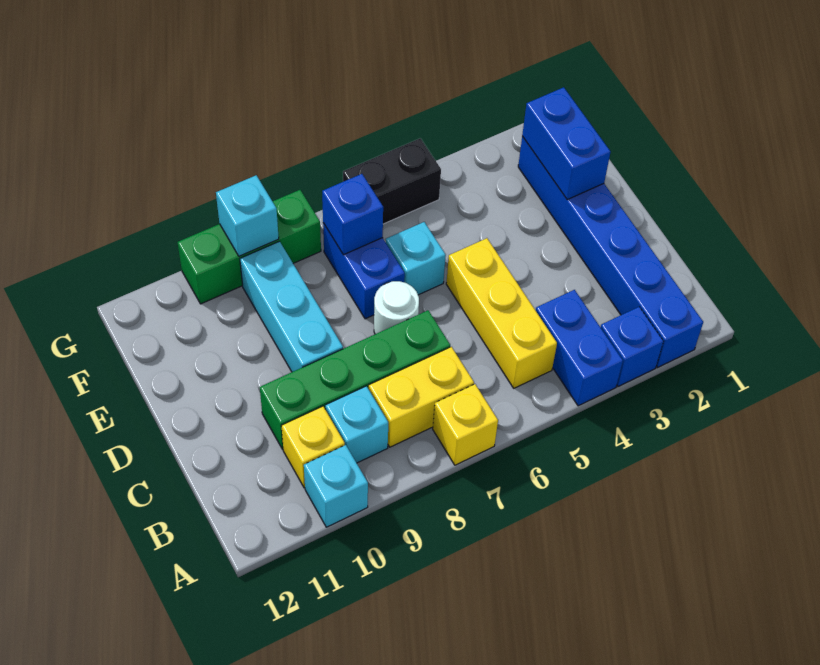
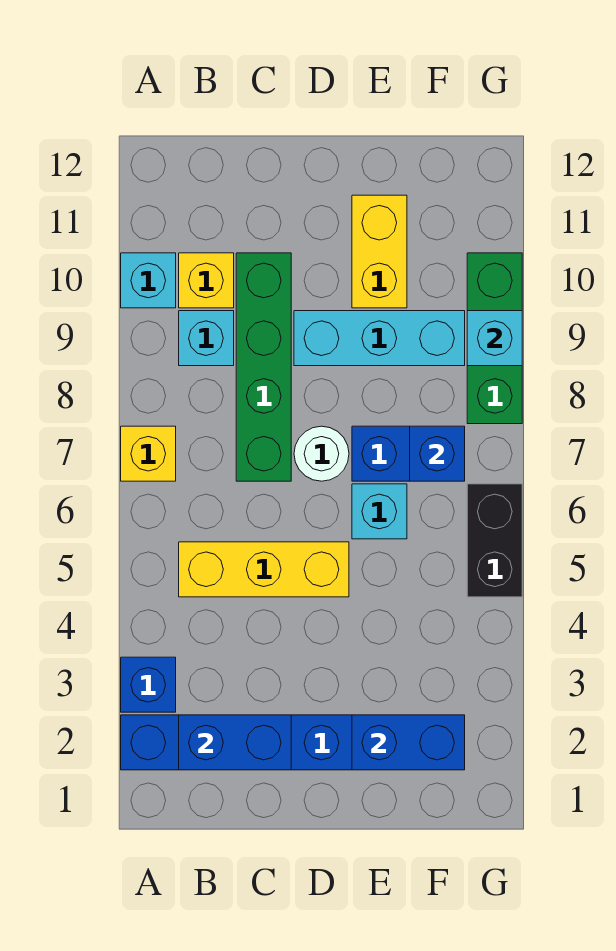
blue 1x2 brick [536,290,623,406] -> blue 1x2 brick moved to [179,715,291,770]
yellow 1x2 brick [369,347,474,447] -> yellow 1x2 brick moved to [352,195,407,308]

